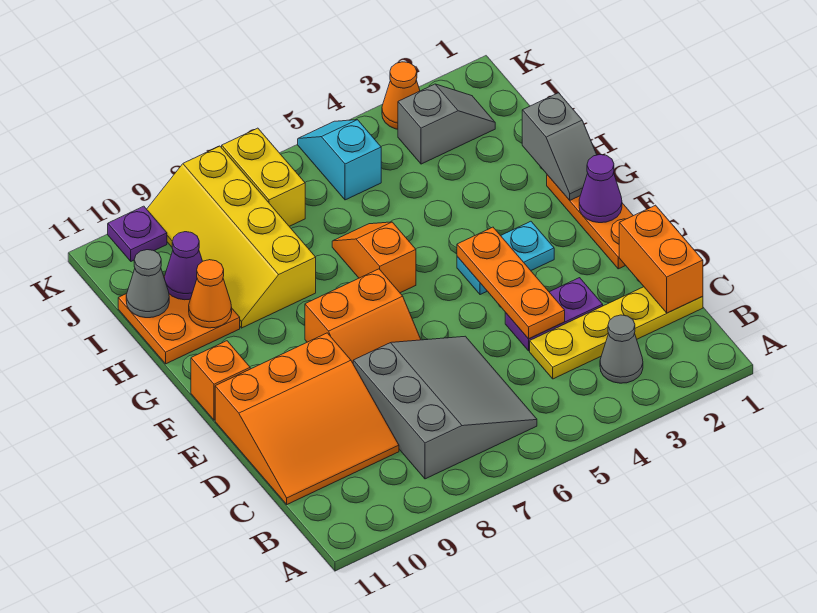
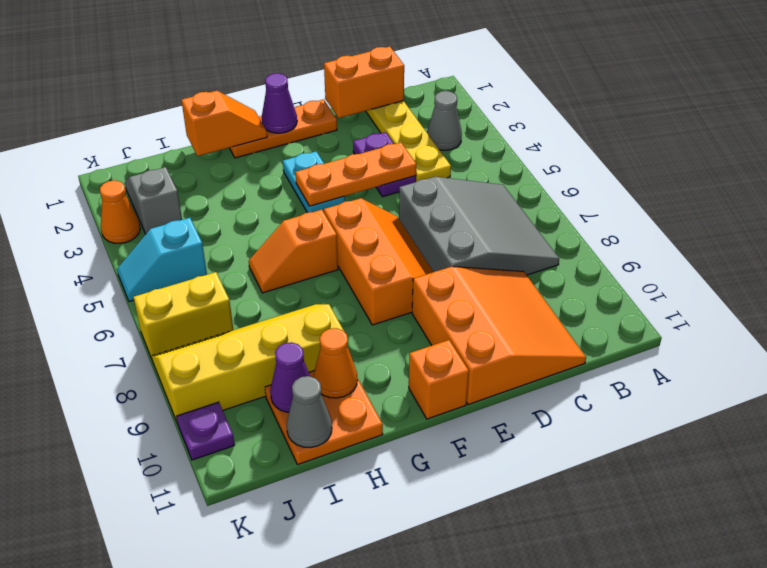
grey 3x3 slope [353,336,537,479] -> grey 3x3 slope turned to [399,177,559,275]
orange 2x2 slope [305,269,421,363] -> orange 2x3 slope [324,198,433,325]
grey 1x2 slope [522,93,597,200] -> orange 1x2 slope [182,91,267,156]
yellow 2x4 slope [147,146,316,328] -> yellow 2x4 slope turned to [152,304,344,424]

